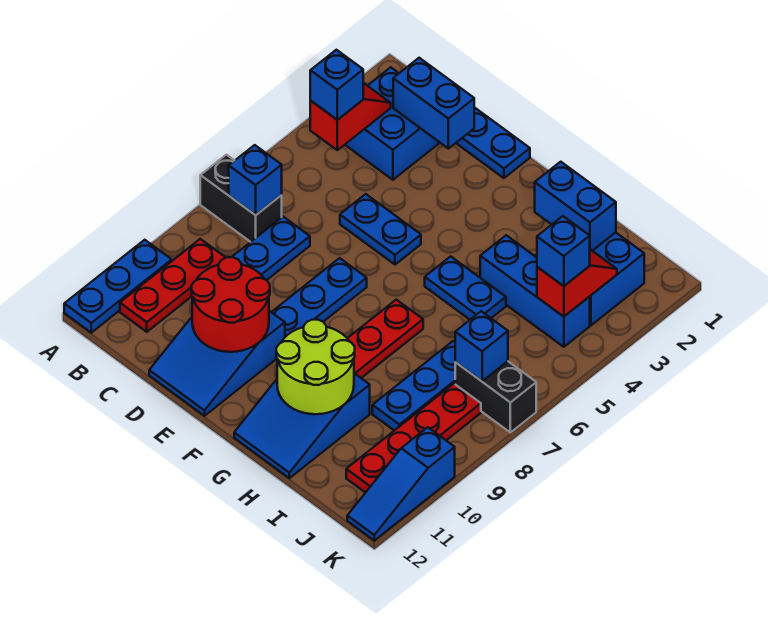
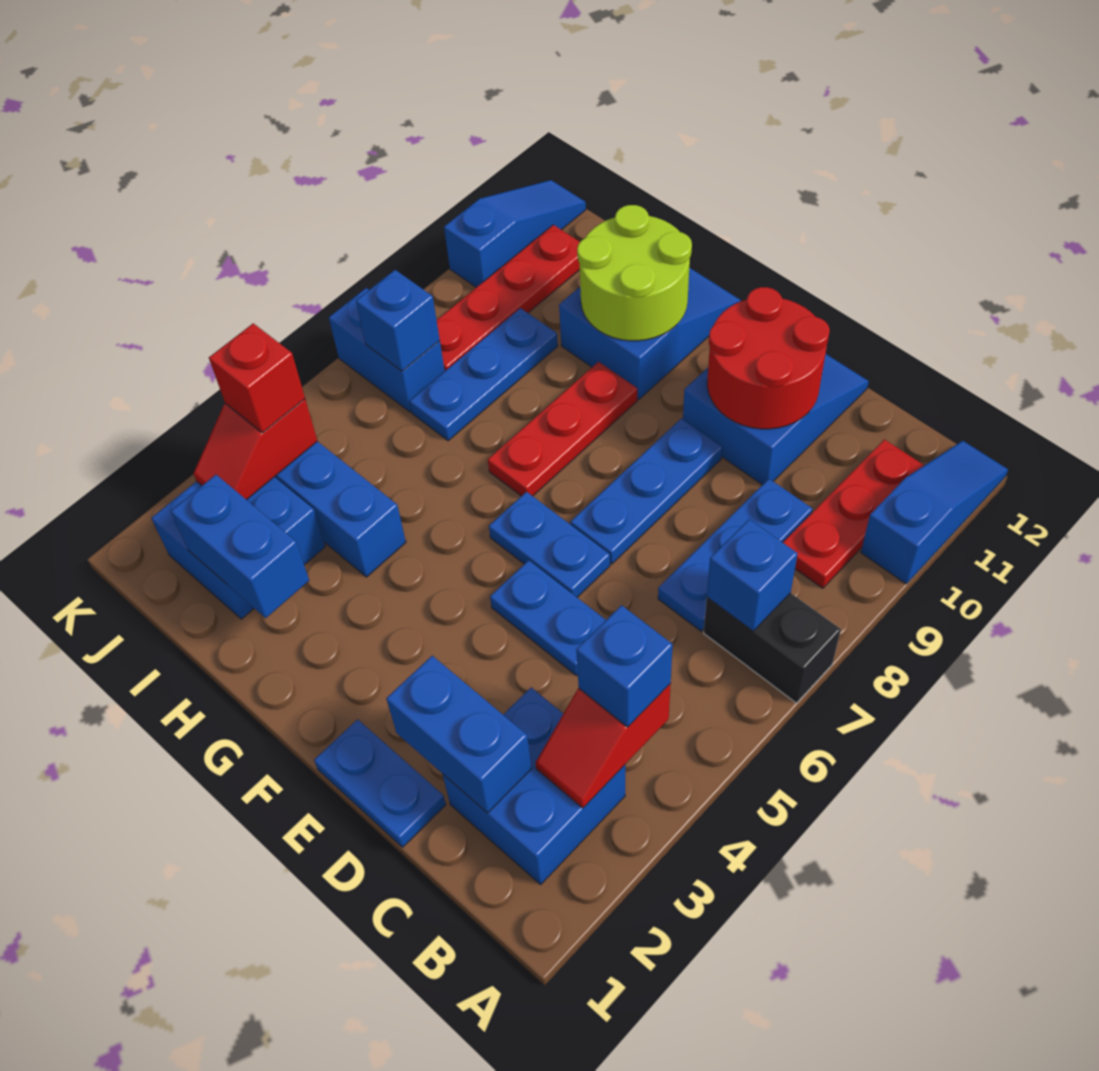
blue 1x3 plate [64,240,172,333] -> blue 1x3 slope [861,441,1008,584]
blue 1x2 plate [425,256,506,320] -> blue 1x2 plate moved to [489,492,610,597]
blue 1x1 brick [537,216,590,286] -> red 1x1 brick [209,323,305,433]
black 1x2 brick [455,361,536,433] -> blue 1x2 brick [329,288,445,412]

